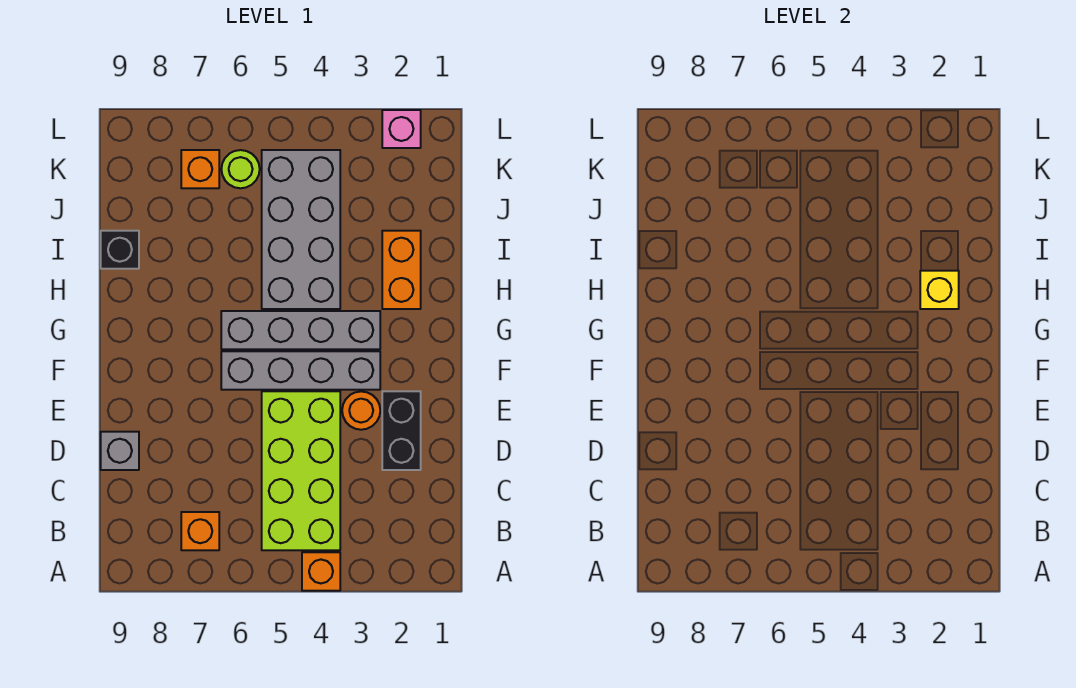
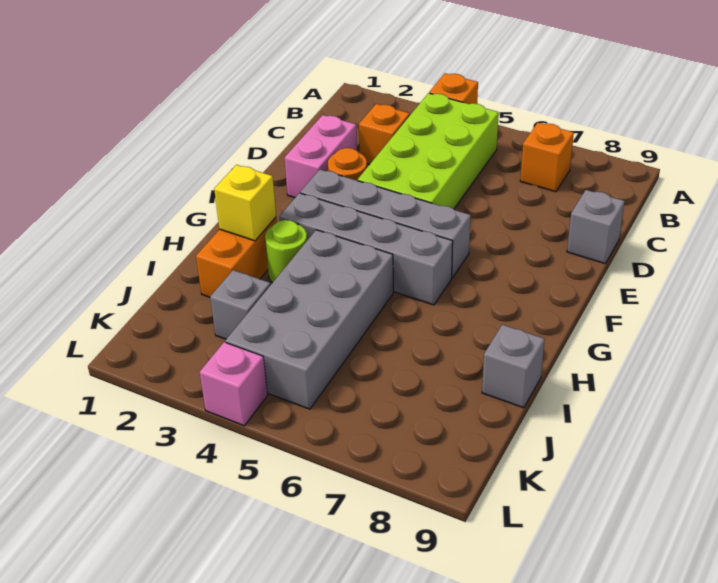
black 1x2 brick [382,391,421,470] -> pink 1x2 brick [285,115,357,198]
black 1x1 brick [101,231,139,269] -> grey 1x1 brick [482,325,545,408]
none -> grey 1x1 brick [210,270,270,339]
lime 1x1 round brick [221,150,260,188] -> lime 1x1 round brick moved to [265,220,307,283]
orange 1x1 brick [181,150,219,188] -> orange 1x1 brick moved to [359,104,410,164]
pink 1x1 brick [382,110,421,148] -> pink 1x1 brick moved to [200,342,268,426]

